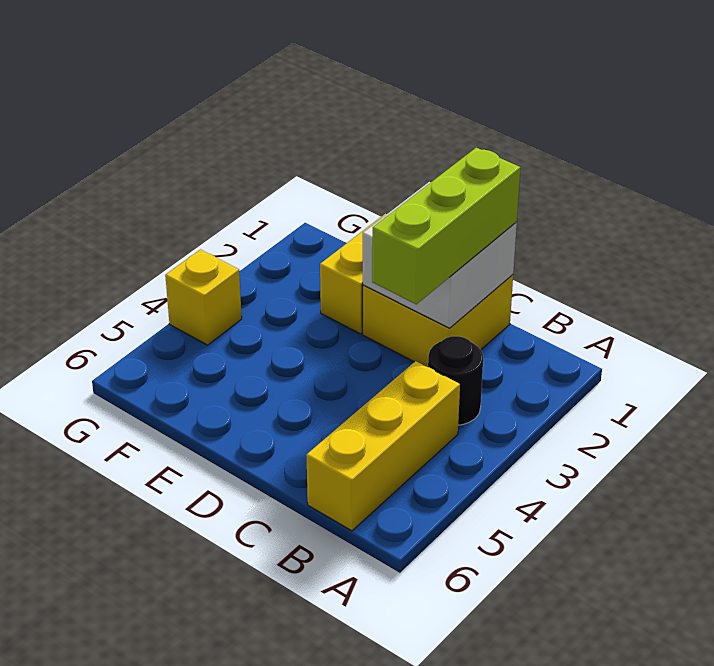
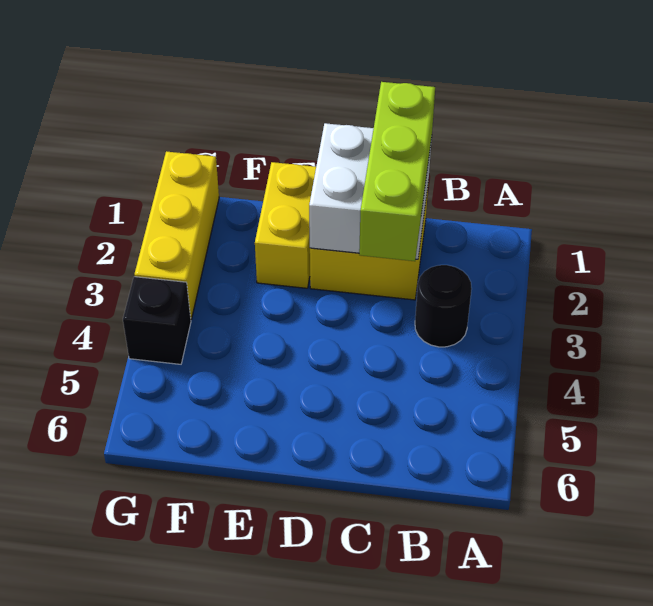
yellow 1x3 brick [306,361,460,531] -> yellow 1x3 brick moved to [134,151,219,319]
yellow 1x1 brick [165,250,242,345] -> black 1x1 brick [123,277,191,364]

